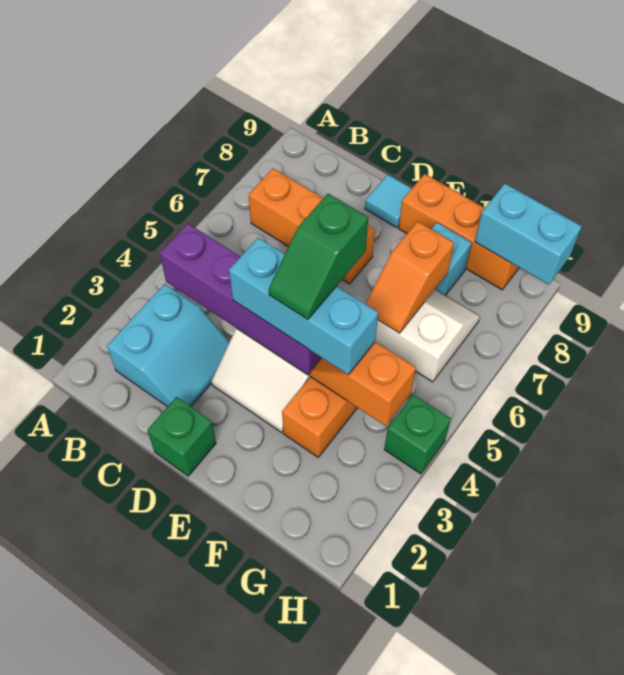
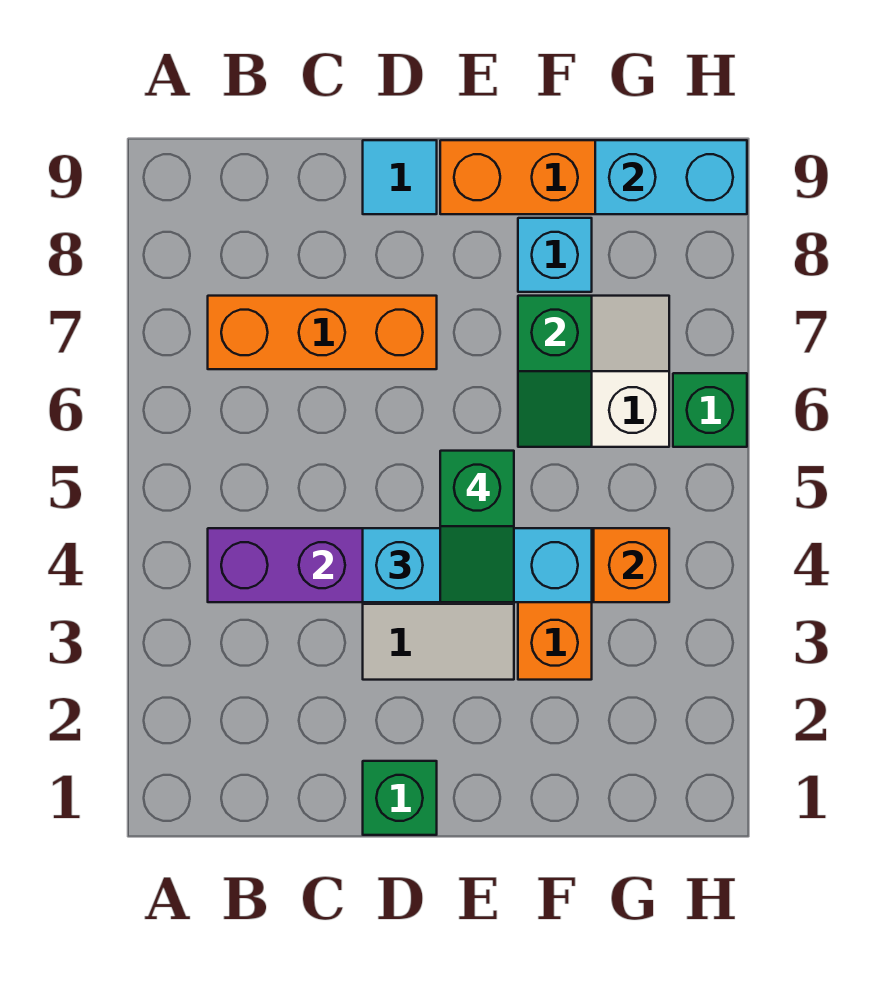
cyan 2x2 slope [107,284,230,407] -> none
orange 1x2 slope [366,221,454,333] -> green 1x2 slope [518,296,592,447]
green 1x1 brick [384,394,451,474] -> green 1x1 brick moved to [673,373,747,447]

